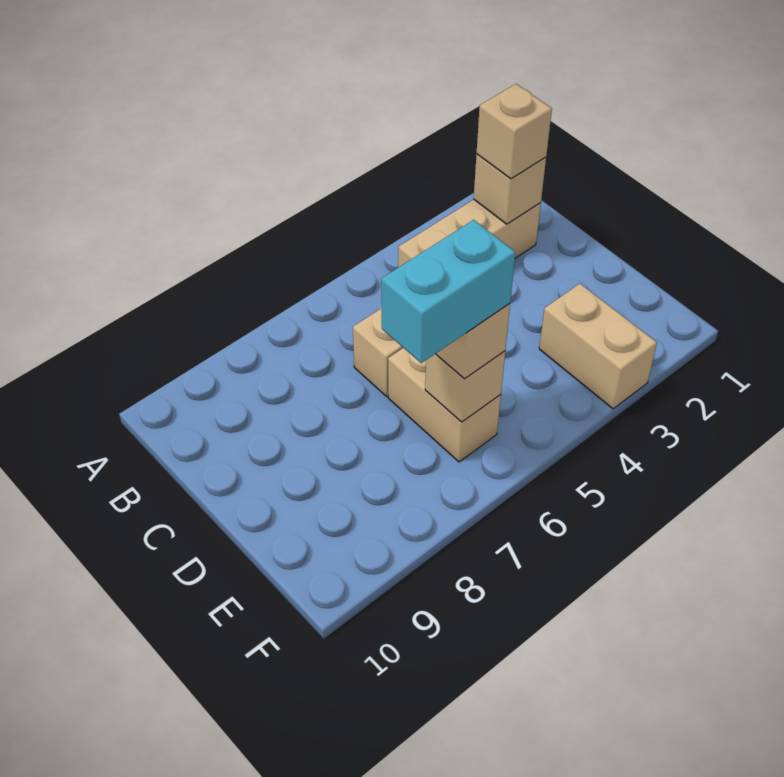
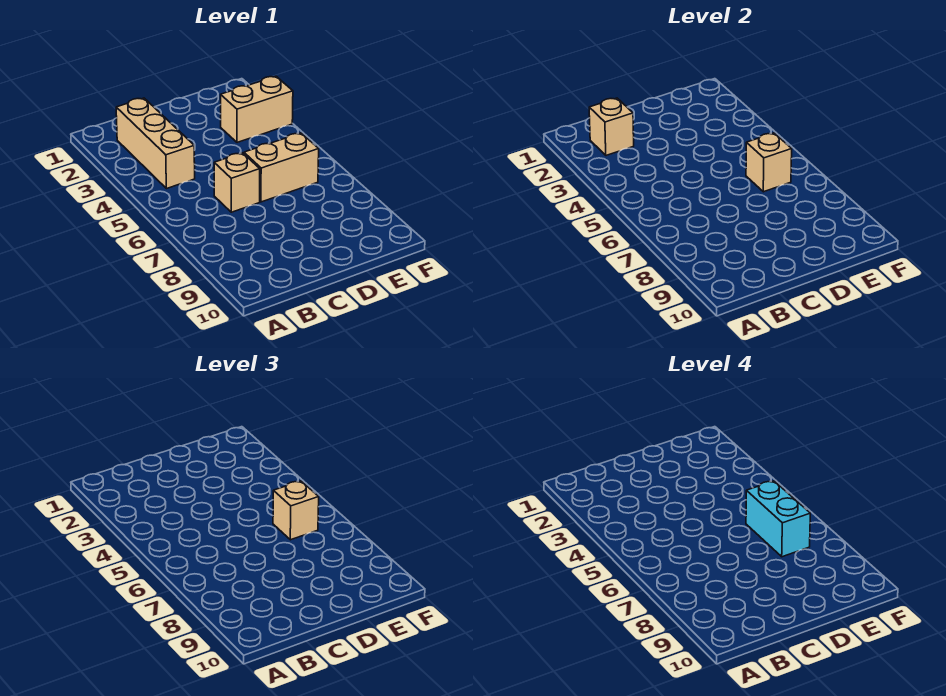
tan 1x1 brick [477,84,552,179] -> none

